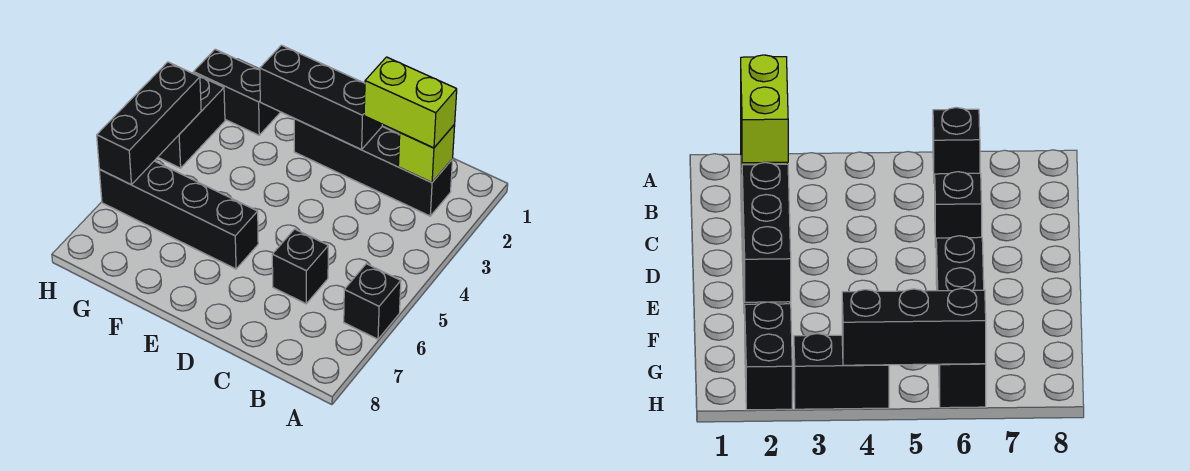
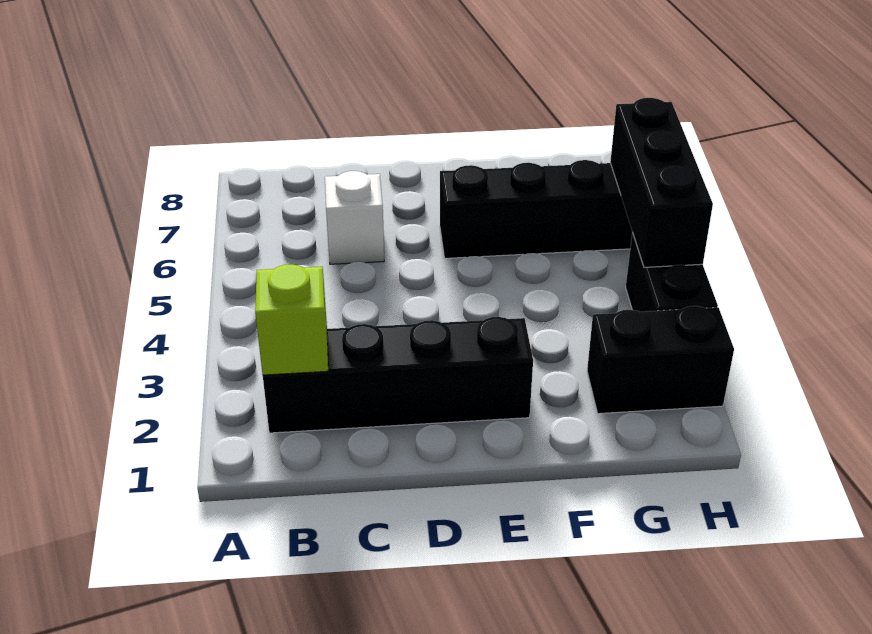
black 1x1 brick [344,264,401,339] -> none
lime 1x2 brick [364,57,457,148] -> none
black 1x1 brick [272,229,328,304] -> white 1x1 brick [325,171,384,264]
black 1x3 brick [260,45,382,150] -> none

